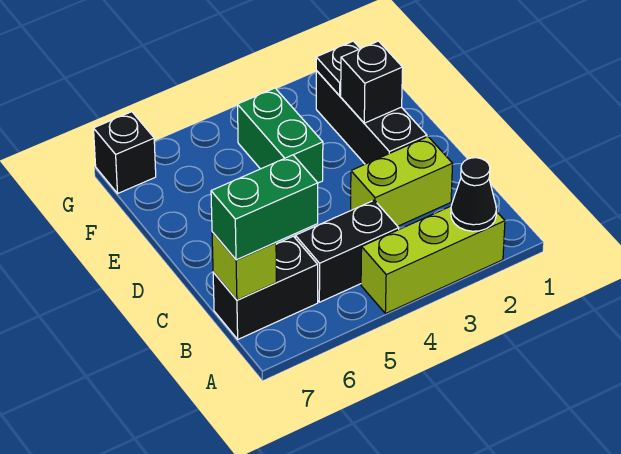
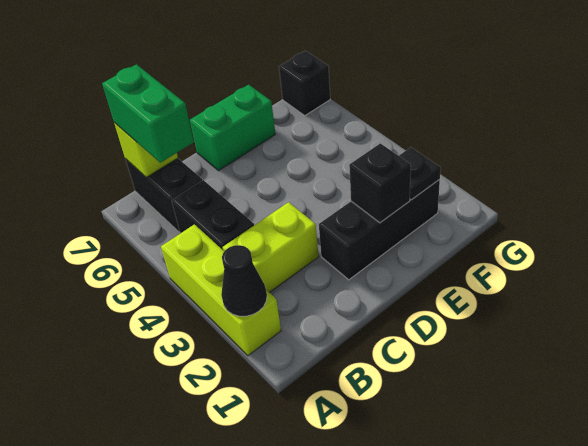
lime 1x2 brick [351,137,453,226] -> lime 1x2 brick turned to [223,202,319,293]
green 1x2 brick [237,88,323,183] -> green 1x2 brick moved to [190,85,275,171]

